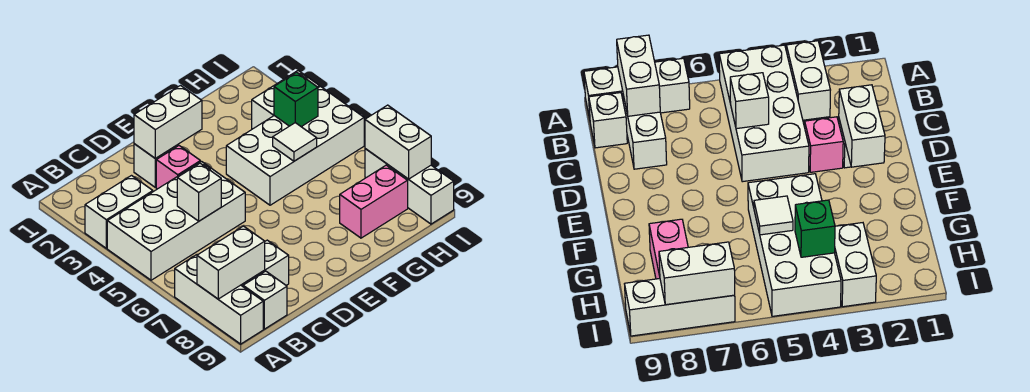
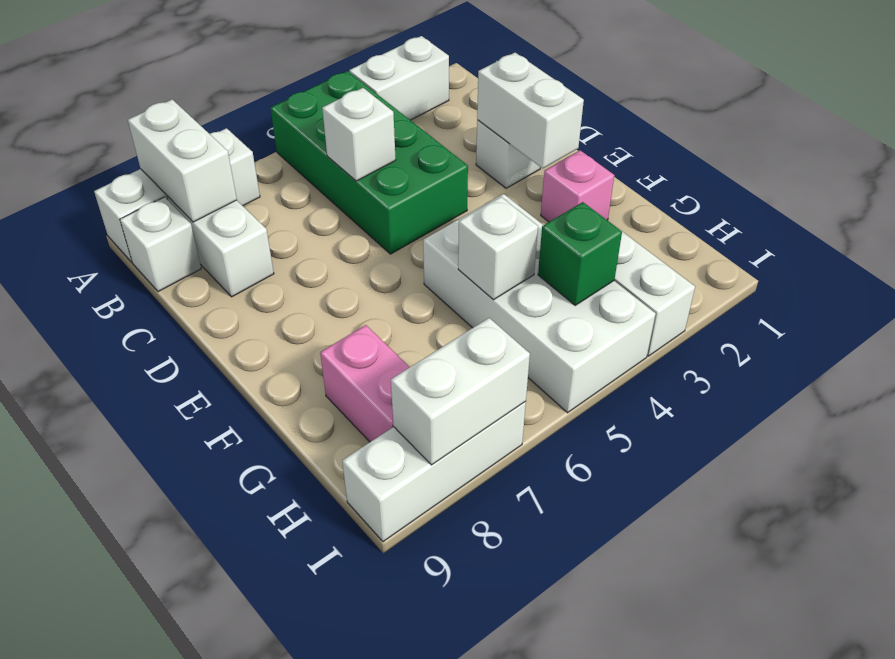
white 1x2 brick [85,176,153,248] -> white 1x2 brick turned to [349,36,449,120]
white 2x4 brick [107,162,245,280] -> green 2x4 brick [270,71,468,254]
pink 1x1 brick [156,146,200,189] -> pink 1x1 brick moved to [541,150,614,222]
white 1x1 tile [273,123,317,161] -> white 1x1 brick [458,197,538,300]

